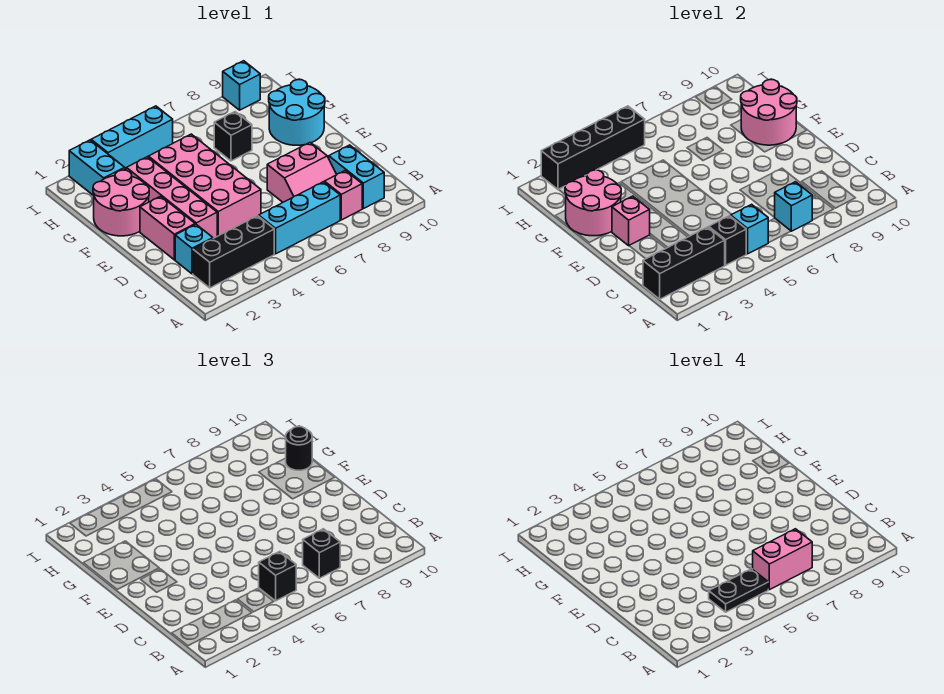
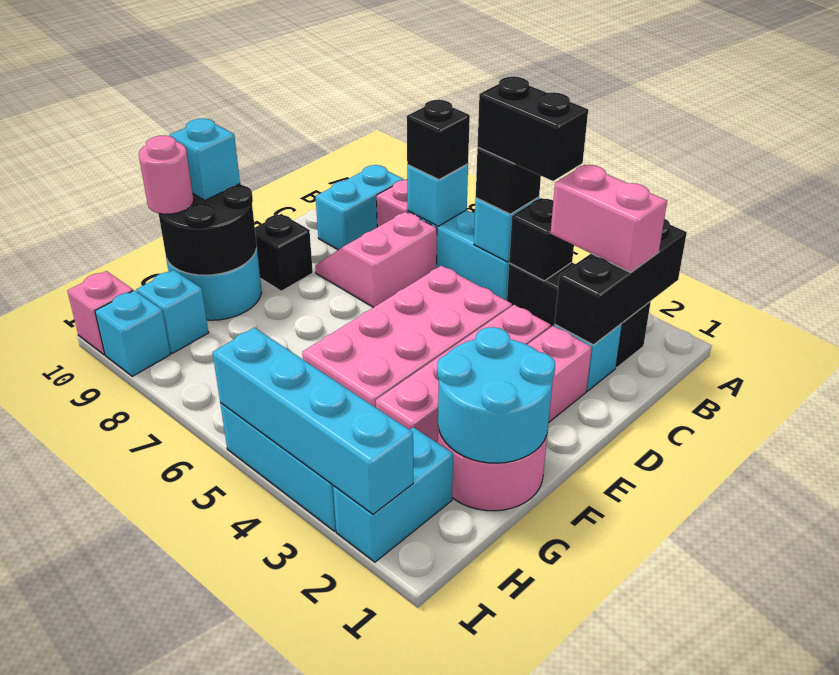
black 1x3 brick [643,227,725,299] -> black 1x3 brick turned to [555,218,687,345]
black 1x2 plate [709,569,768,612] -> black 1x2 brick [477,77,588,181]
pink 1x2 brick [753,529,812,590] -> pink 1x2 brick moved to [551,165,667,272]
pink 2x2 slope [267,143,337,202] -> pink 2x2 slope turned to [315,212,437,308]
pink 1x1 brick [612,196,650,246] -> pink 1x1 brick moved to [67,271,133,355]
pink 2x2 round brick [565,170,621,236] -> cyan 2x2 round brick [437,327,555,463]
pink 2x2 round brick [741,80,797,145] -> black 2x2 round brick [158,184,257,275]
none -> cyan 1x1 brick [169,118,240,200]
black 1x1 brick [214,112,252,161] -> black 1x1 brick moved to [255,214,313,291]
black 1x1 round brick [286,427,312,470] -> pink 1x1 round brick [139,135,194,214]
none -> cyan 1x1 brick [136,270,208,354]
black 1x4 brick [541,106,645,190] -> cyan 1x4 brick [213,328,413,514]

